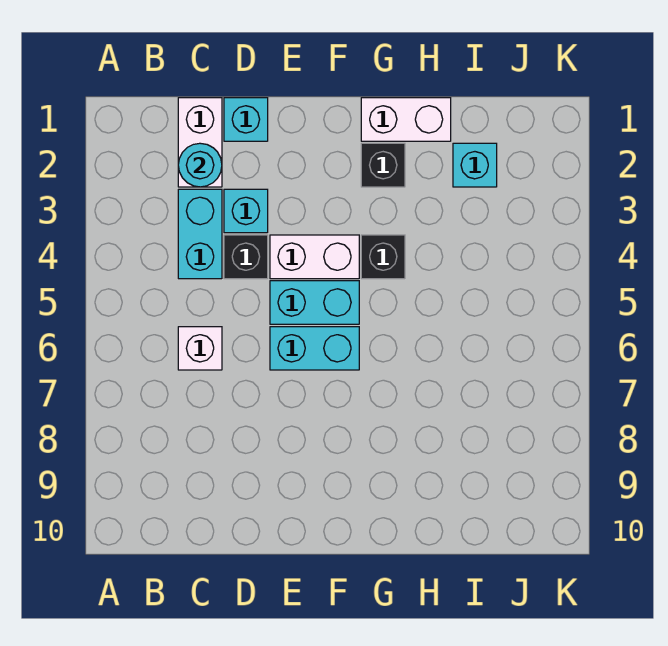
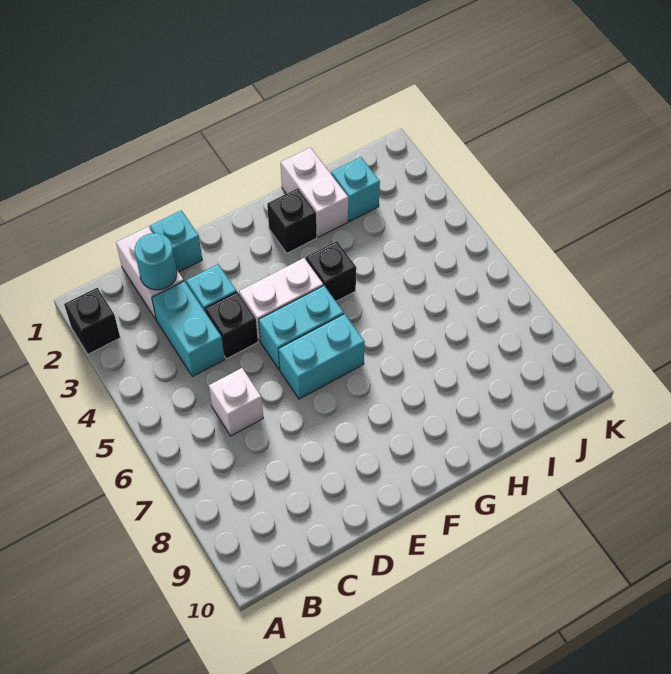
none -> black 1x1 brick [64,288,120,354]
white 1x2 brick [361,98,451,141] -> white 1x2 brick turned to [281,147,348,237]

